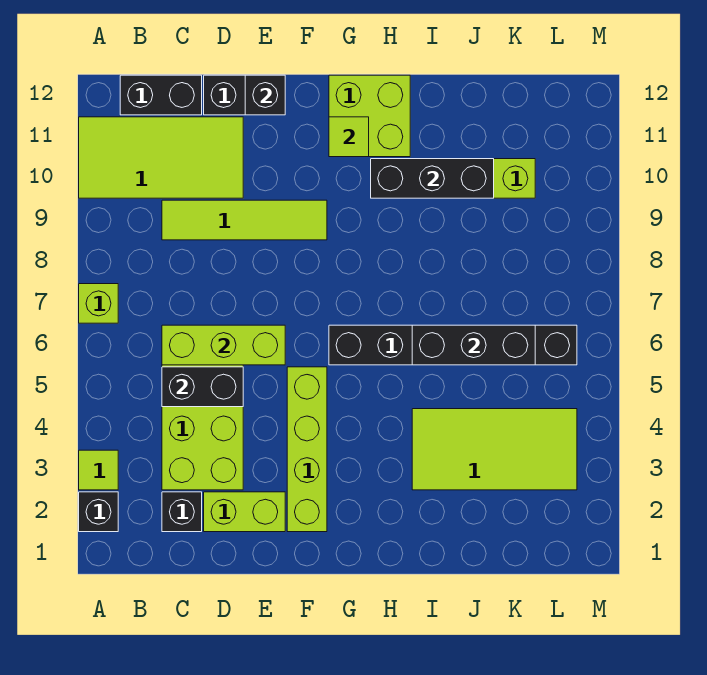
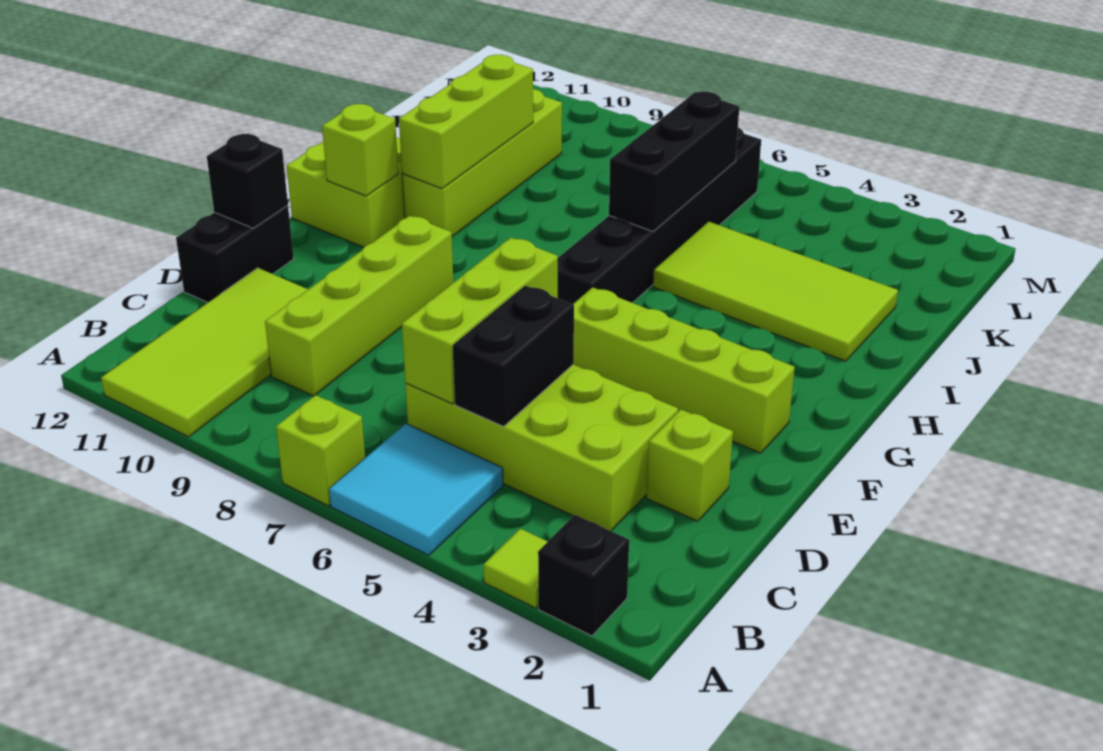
none -> cyan 2x2 tile [329,424,503,555]
black 1x2 brick [120,75,202,115] -> none
black 1x1 brick [162,492,202,532] -> none
lime 1x4 tile [162,200,327,240] -> lime 1x4 brick [265,216,453,396]
lime 1x2 brick [204,492,285,532] -> lime 1x1 brick [646,410,733,521]
lime 1x1 tile [329,117,369,157] -> lime 1x1 brick [322,104,398,196]
black 1x3 brick [371,159,494,198] -> lime 1x3 brick [399,55,533,189]
lime 2x4 tile [412,409,577,490] -> lime 2x4 tile turned to [653,222,898,361]

